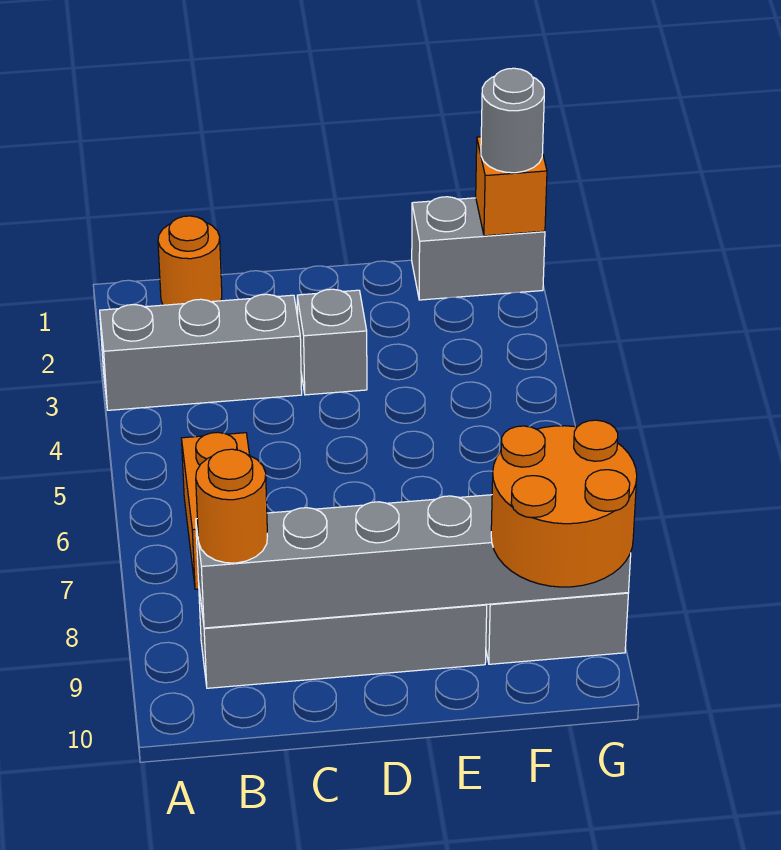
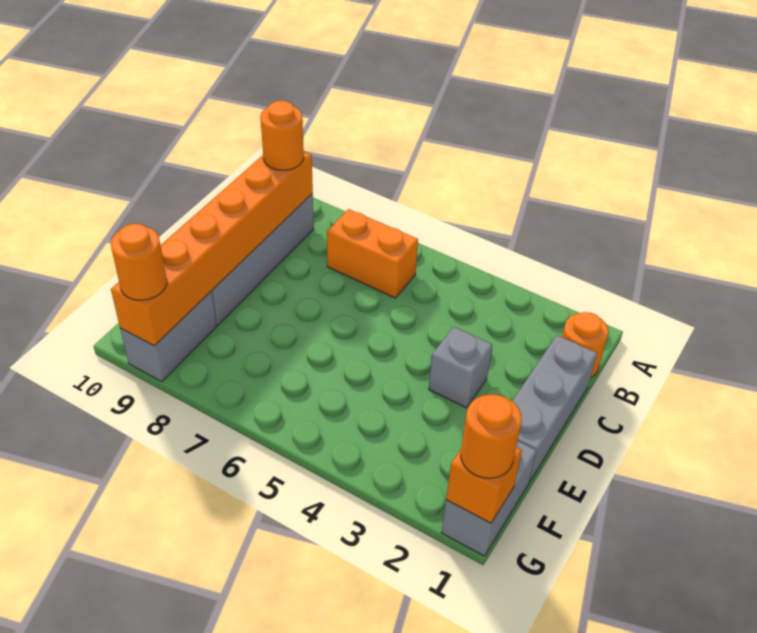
grey 1x3 brick [100,294,302,410] -> grey 1x3 brick moved to [512,335,597,482]
grey 1x6 brick [196,495,631,628] -> orange 1x6 brick [111,152,313,346]
orange 2x2 round brick [491,420,637,587] -> orange 1x1 round brick [111,224,167,300]
grey 1x1 round brick [481,68,544,173] -> orange 1x1 round brick [461,394,522,478]

